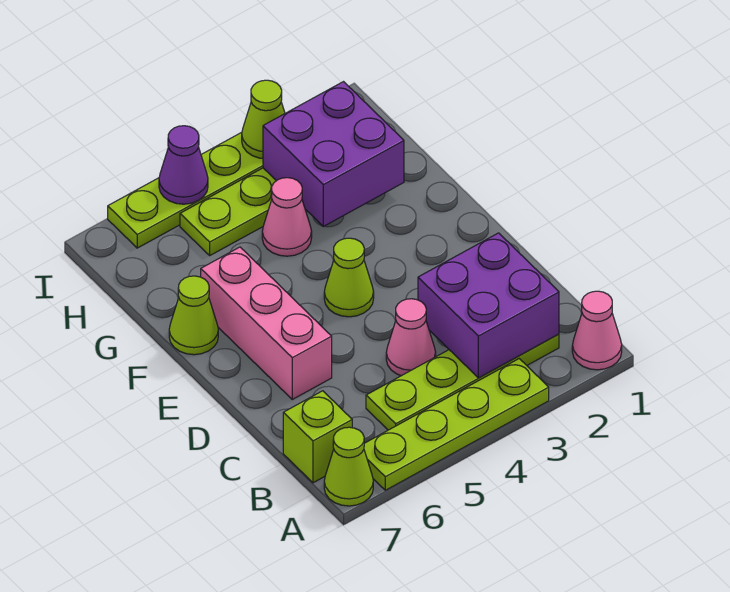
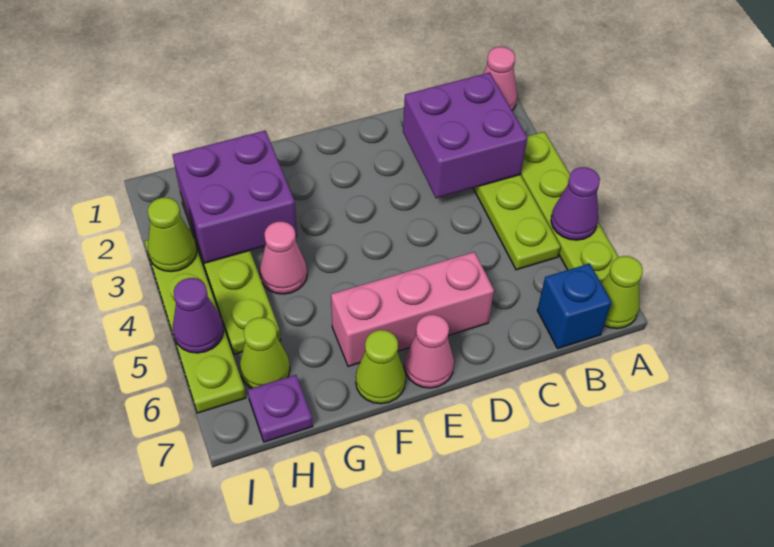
none -> purple 1x1 cone [551,167,600,240]
lime 1x1 brick [283,391,352,483] -> blue 1x1 brick [537,264,612,348]
pink 1x1 cone [386,299,436,376] -> pink 1x1 cone moved to [404,315,454,388]
lime 1x1 cone [324,238,374,317] -> lime 1x1 cone moved to [240,318,290,388]
none -> purple 1x1 plate [248,375,313,442]

